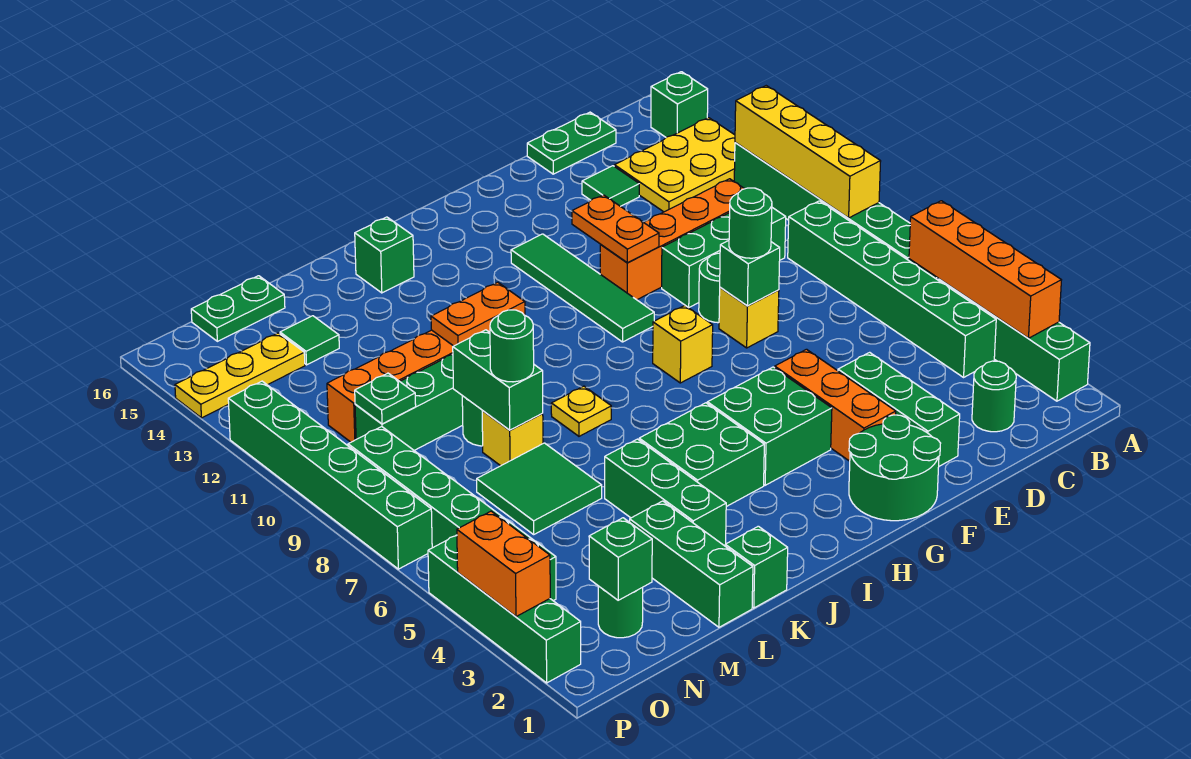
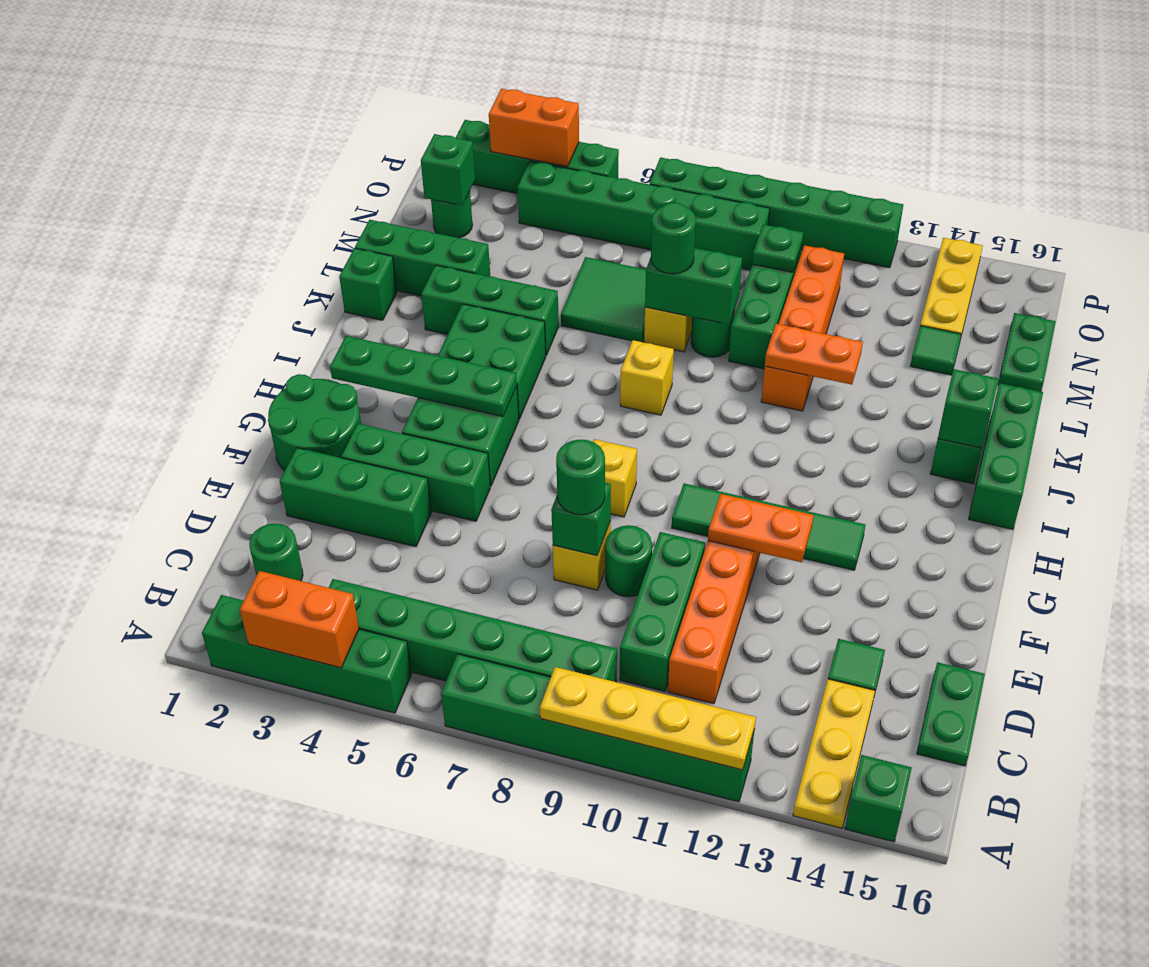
orange 1x4 brick [909,201,1061,338] -> orange 1x2 brick [240,571,359,668]
yellow 1x4 brick [735,86,881,218] -> yellow 1x4 plate [540,667,756,770]
yellow 2x3 plate [614,118,735,212] -> yellow 1x3 plate [793,679,875,828]
orange 1x3 brick [775,349,896,461] -> green 1x3 brick [341,424,490,521]
none -> green 1x4 plate [330,336,517,417]
none -> green 1x3 brick [969,383,1043,529]
yellow 1x1 plate [551,386,611,436] -> yellow 1x1 brick [620,340,674,415]
orange 1x2 plate [431,282,525,346] -> orange 1x2 plate turned to [765,324,863,385]
none -> green 1x1 brick [938,369,998,448]

